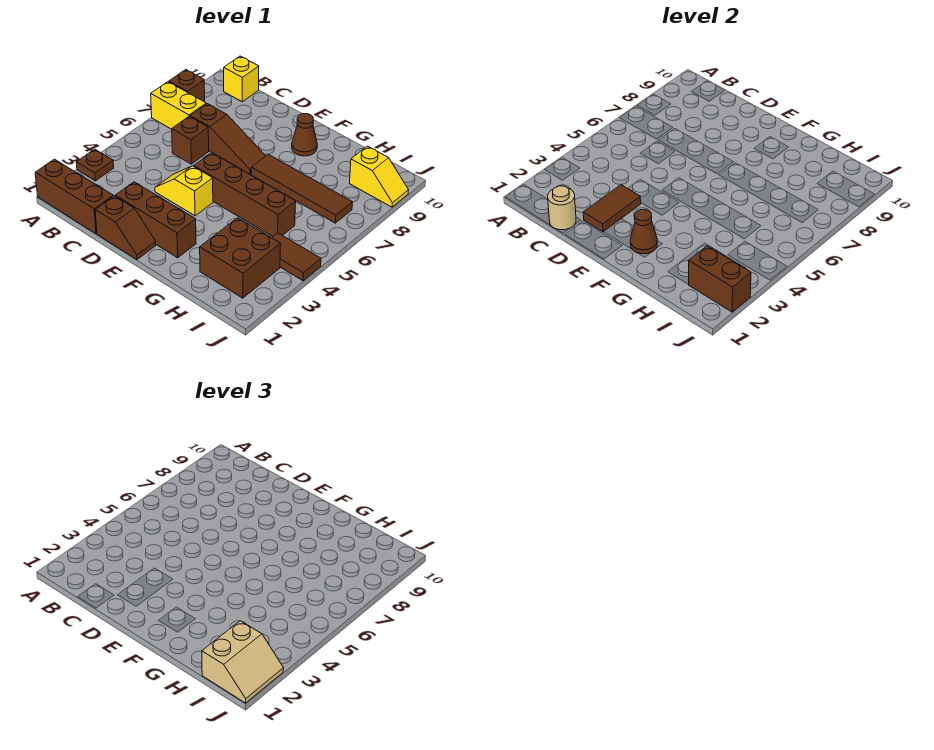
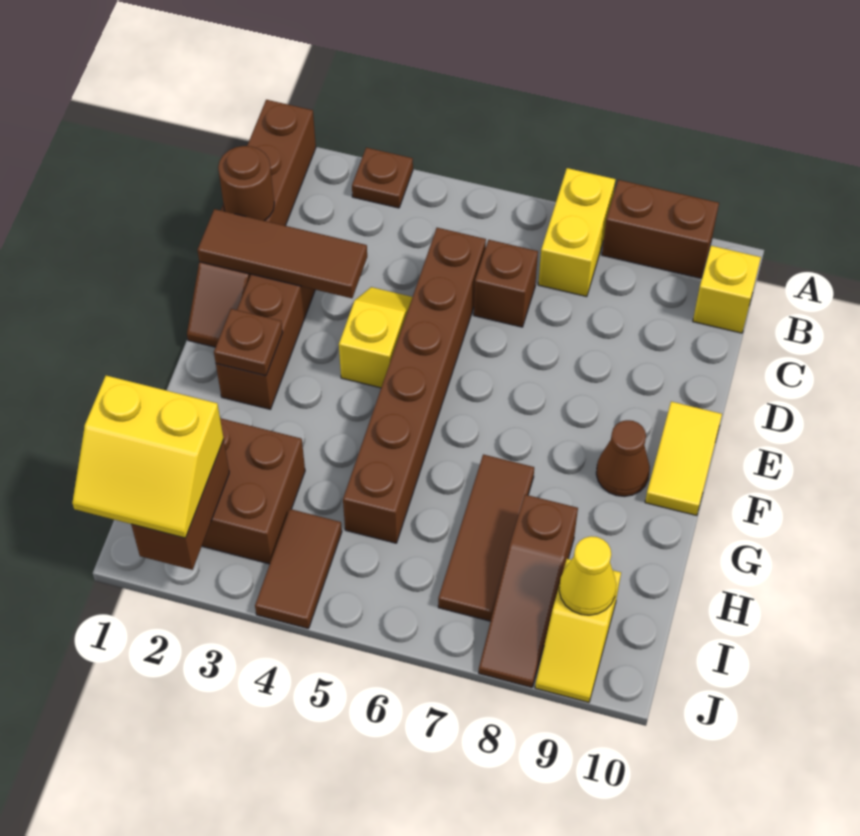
brown 1x1 brick [169,70,205,102] -> brown 1x2 brick [602,180,719,278]
tan 1x1 round brick [548,186,576,230] -> brown 1x1 round brick [218,146,274,221]
brown 1x3 slope [190,104,266,174] -> brown 1x3 slope moved to [479,495,578,687]
brown 1x2 tile [583,185,641,232] -> brown 1x3 tile [197,209,367,298]
brown 1x4 brick [194,153,296,237] -> brown 1x6 brick [343,228,486,543]
none -> yellow 1x2 tile [645,402,722,516]
brown 1x1 cone [630,209,657,254] -> brown 1x1 plate [214,309,283,376]
brown 1x4 tile [251,154,352,223] -> brown 1x3 tile [438,454,534,621]
tan 2x2 slope [202,621,284,703] -> yellow 2x2 slope [72,376,224,538]
none -> yellow 1x1 cone [559,536,616,615]

